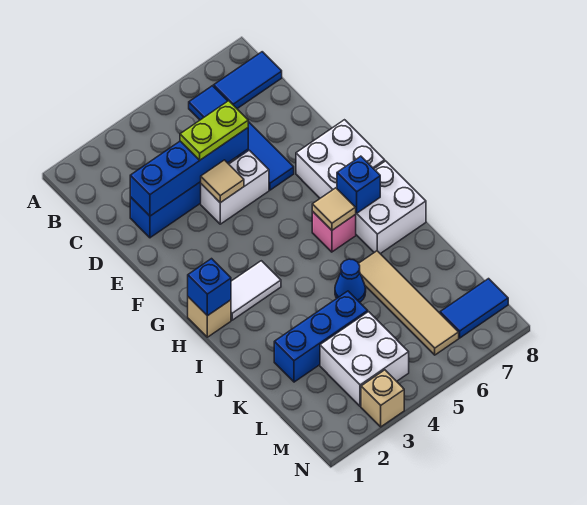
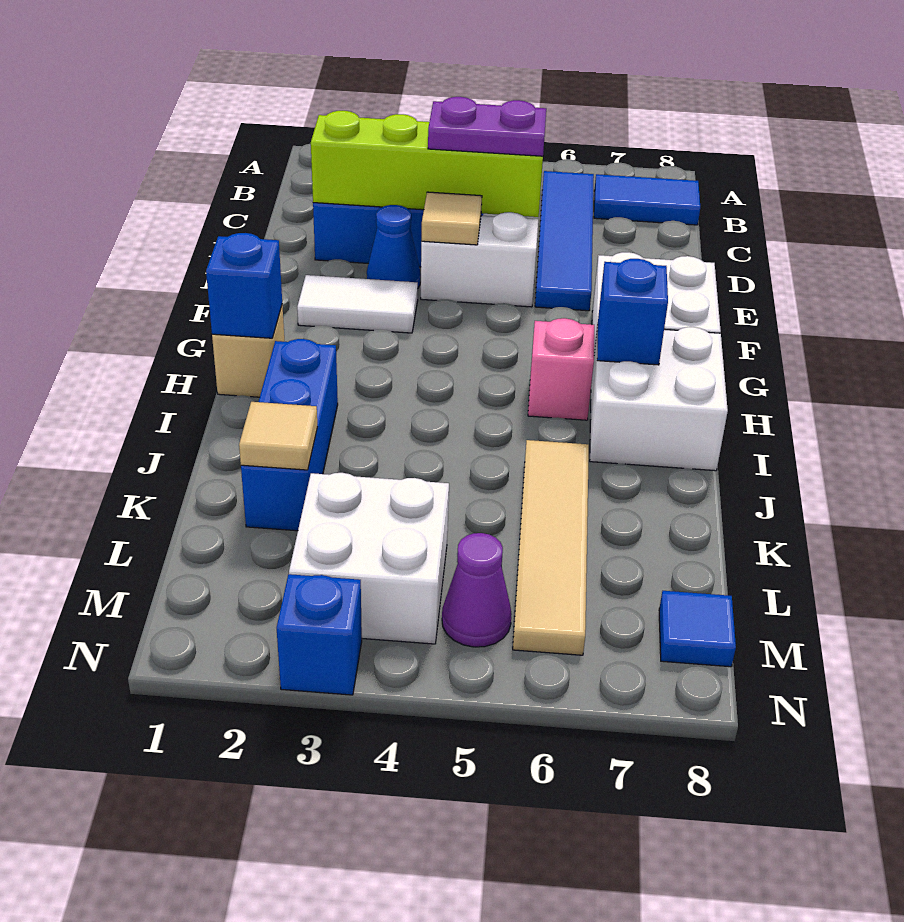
blue 1x4 brick [130,128,248,216] -> lime 1x4 brick [311,111,543,217]
lime 1x2 plate [180,101,248,160] -> purple 1x2 plate [428,97,546,156]
white 1x2 tile [231,261,281,320] -> white 1x2 tile moved to [297,275,418,333]
tan 1x1 tile [312,188,356,230] -> tan 1x1 tile moved to [239,402,318,470]
blue 1x1 cone [335,259,366,302] -> blue 1x1 cone moved to [367,205,420,288]
blue 1x3 brick [274,291,368,382] -> blue 1x3 brick turned to [241,339,338,531]
none -> purple 1x1 cone [442,533,512,647]
blue 1x2 tile [440,279,508,338] -> blue 1x1 tile [659,591,736,667]
tan 1x1 brick [361,370,404,427] -> blue 1x1 brick [277,574,362,695]

